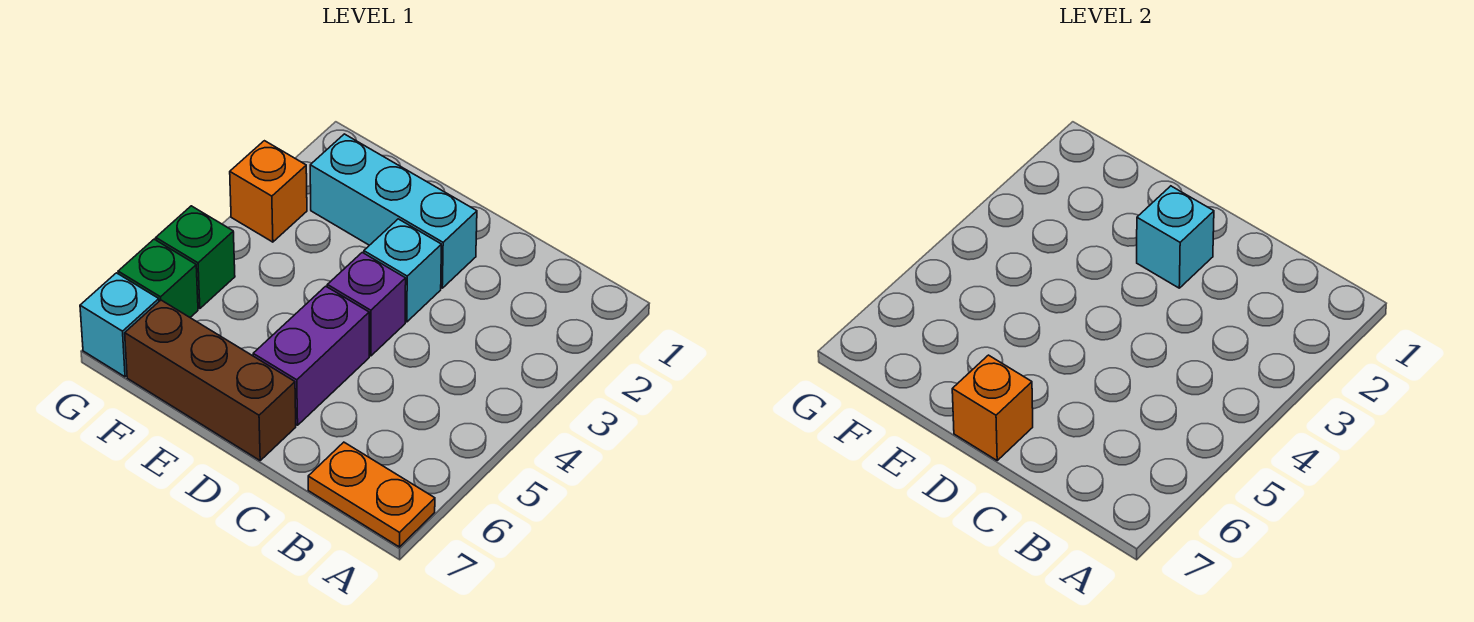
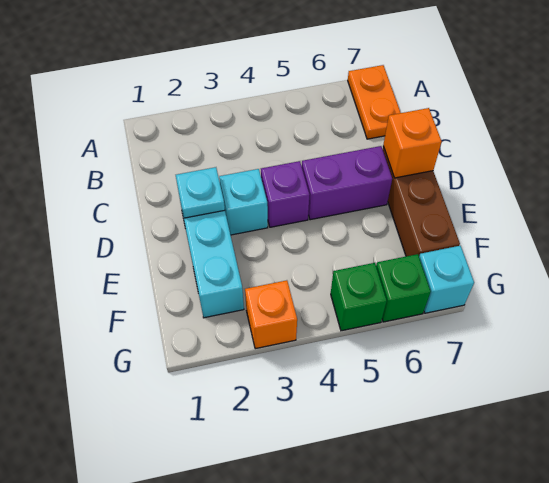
cyan 1x1 brick [1137,186,1214,288] -> cyan 1x1 plate [176,167,225,218]

